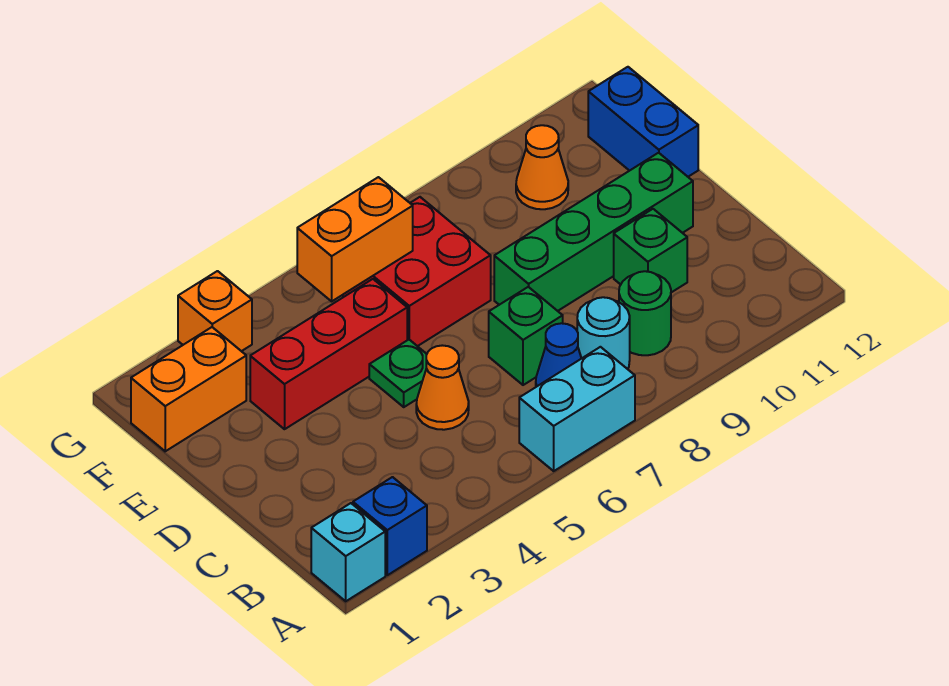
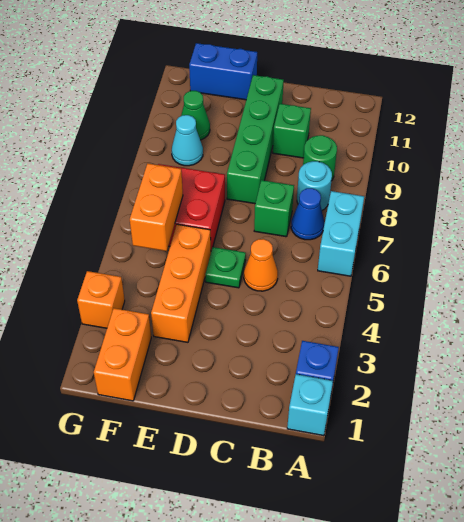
red 1x3 brick [250,279,407,429] -> orange 1x3 brick [151,224,211,342]
none -> cyan 1x1 cone [172,115,203,166]
orange 1x1 cone [516,125,568,209] -> green 1x1 cone [181,91,210,140]

